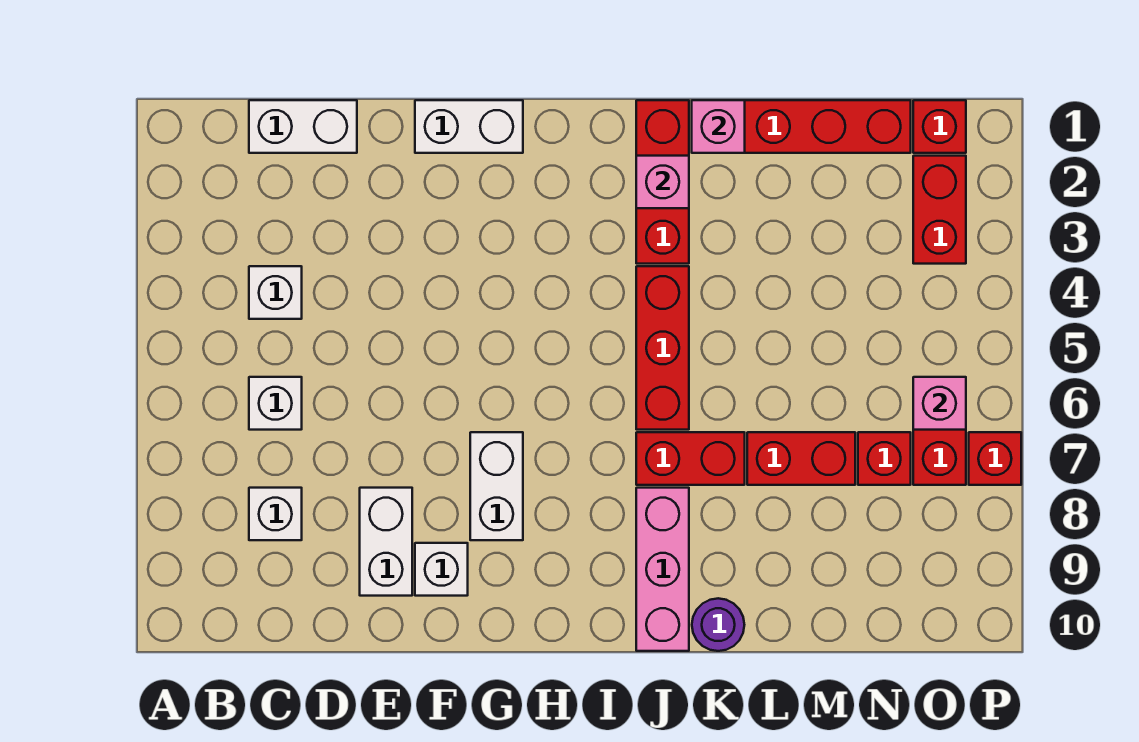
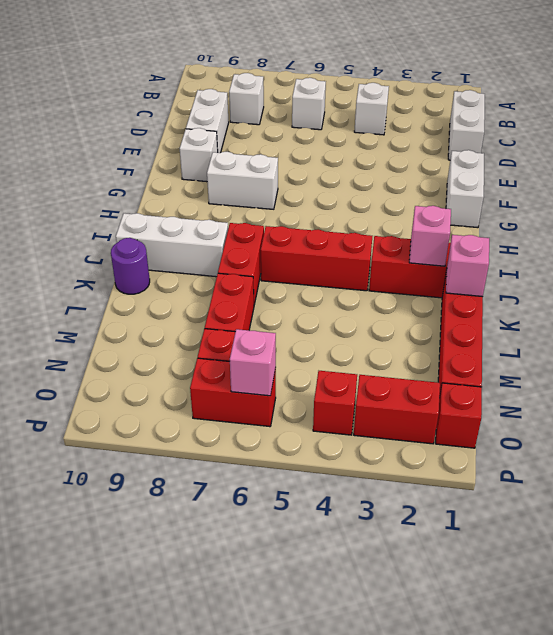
white 1x2 brick [360,488,412,596] -> white 1x2 brick turned to [186,89,229,153]
pink 1x3 brick [636,488,689,651] -> white 1x3 brick [116,213,228,277]
red 1x1 brick [969,432,1021,485] -> red 1x1 brick moved to [313,371,357,435]

